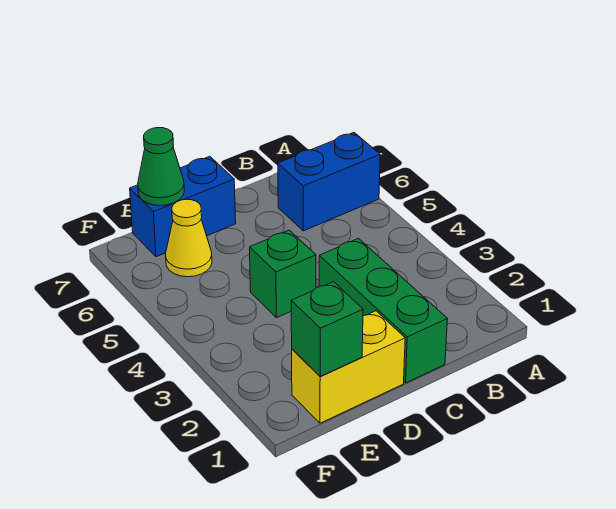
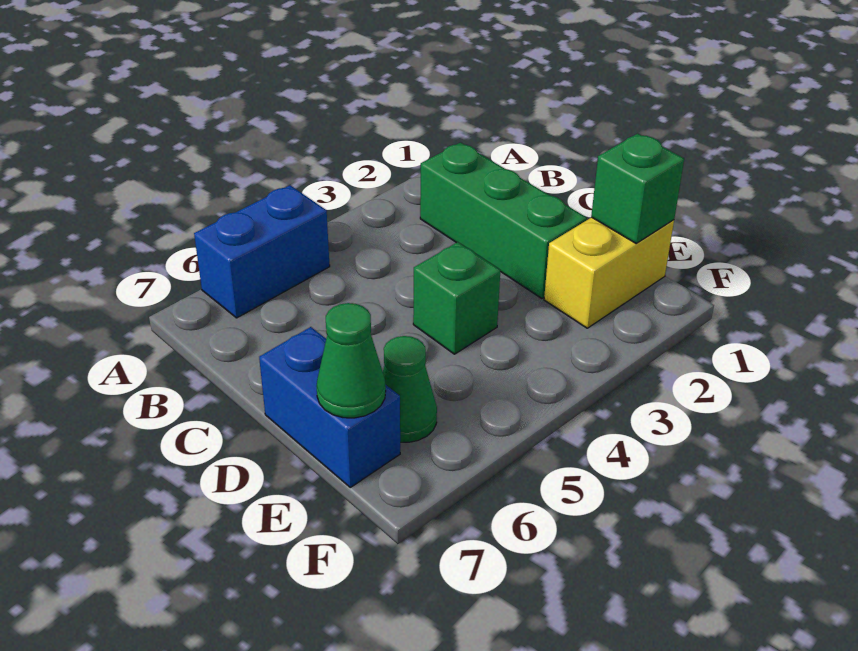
blue 1x2 brick [278,133,380,231] -> blue 1x2 brick turned to [194,185,330,318]
green 1x3 brick [319,239,447,383] -> green 1x3 brick turned to [420,142,587,298]
yellow 1x2 brick [292,311,405,423] -> yellow 1x2 brick turned to [544,217,674,328]
yellow 1x1 cone [166,199,212,277] -> green 1x1 cone [383,336,437,442]

